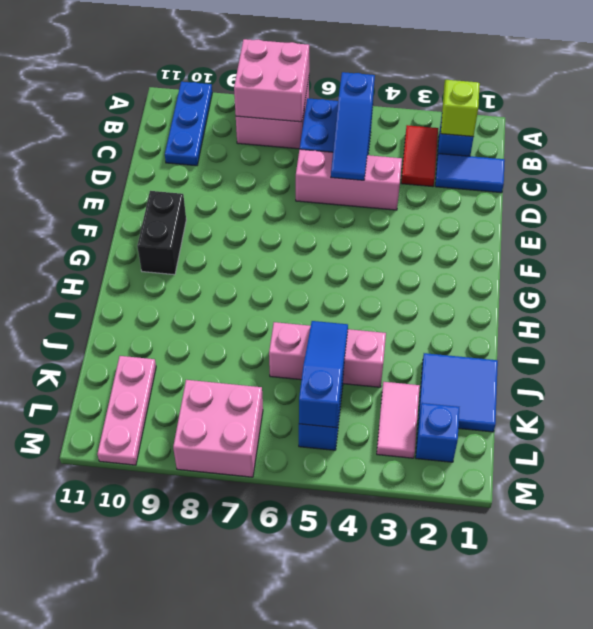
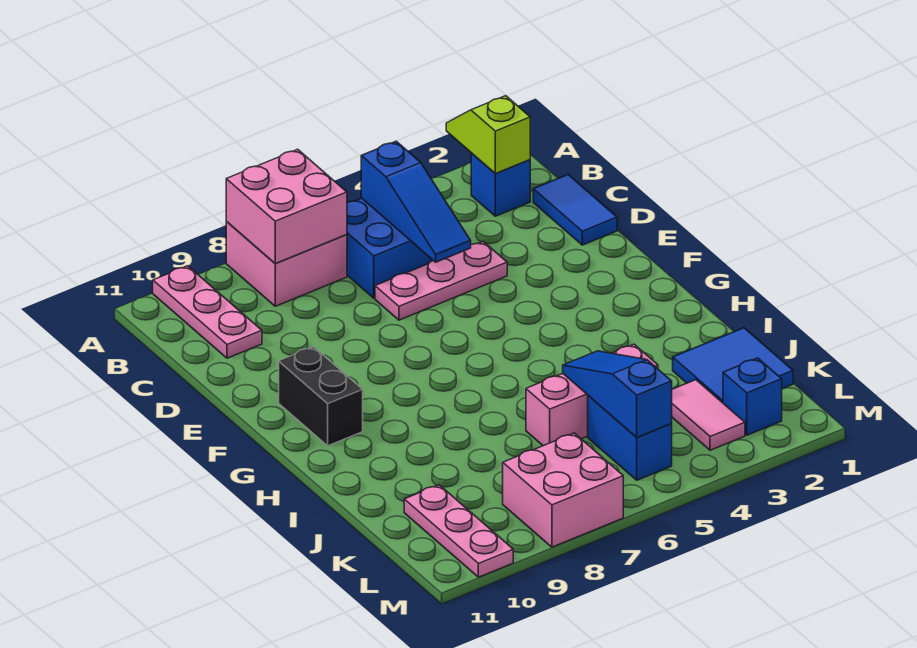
blue 1x3 plate [165,82,212,166] -> pink 1x3 plate [153,266,262,358]
red 1x2 tile [401,125,438,187] -> none
blue 1x2 tile [435,154,505,193] -> blue 1x2 tile turned to [533,175,617,245]
pink 1x3 brick [296,149,402,210] -> pink 1x3 plate [375,242,507,320]

